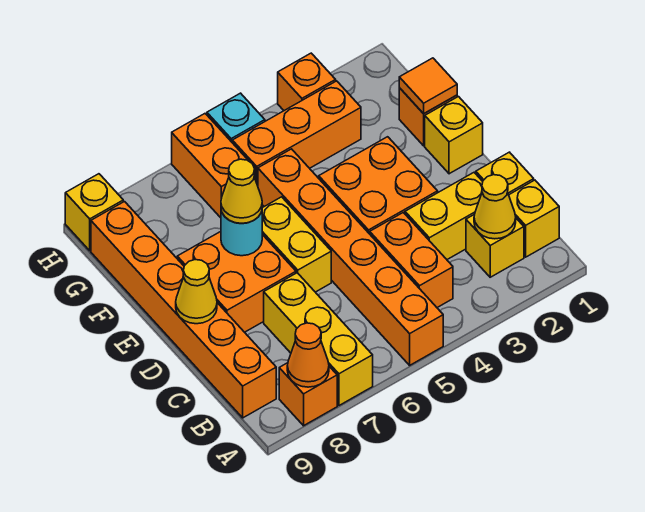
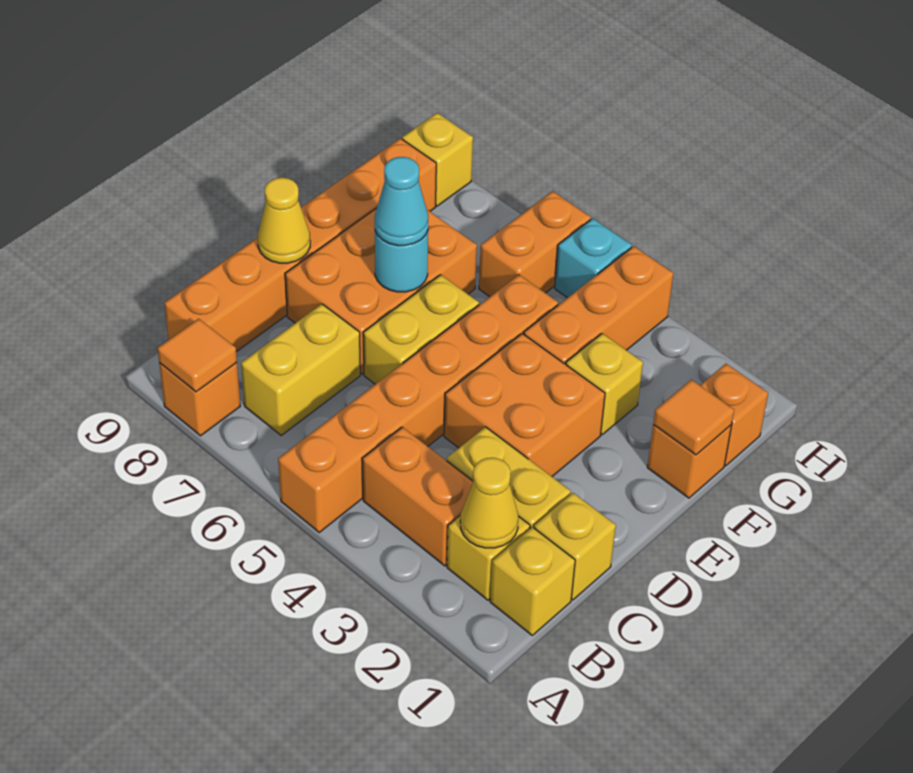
yellow 1x3 brick [264,273,373,405] -> yellow 1x2 brick [241,304,360,435]
orange 1x1 cone [287,323,329,387] -> orange 1x1 tile [158,319,237,392]
orange 1x2 brick [370,212,453,308] -> orange 1x2 brick turned to [362,427,473,566]
orange 2x2 brick [177,232,296,332] -> orange 2x3 brick [285,208,477,374]
yellow 1x1 brick [425,97,483,174] -> yellow 1x1 brick moved to [566,333,643,435]
yellow 1x1 cone [221,159,262,223] -> cyan 1x1 cone [375,157,428,246]
orange 1x3 brick [232,81,361,186] -> orange 1x3 brick turned to [524,246,673,365]
orange 1x1 brick [278,53,336,111] -> orange 1x1 brick moved to [700,364,768,466]

